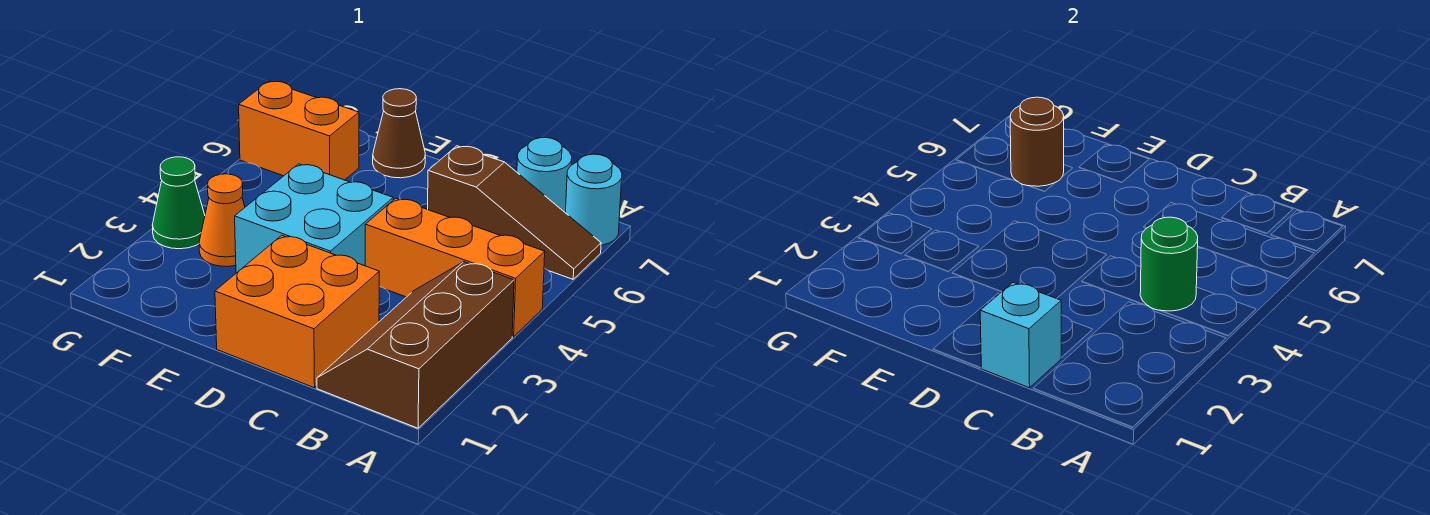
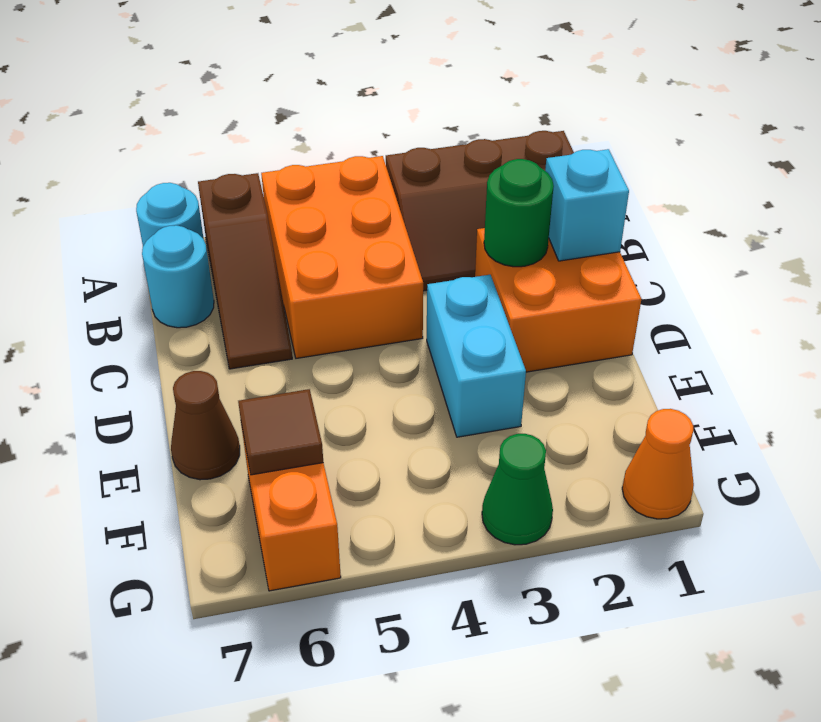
orange 1x3 brick [365,198,545,337] -> orange 2x3 brick [261,156,423,358]
brown 1x3 slope [428,146,601,279] -> brown 1x3 slope turned to [198,173,292,369]
green 1x1 round brick [1140,217,1198,311] -> green 1x1 round brick moved to [484,159,554,267]
cyan 2x2 brick [235,164,393,273] -> cyan 1x2 brick [427,275,526,437]
orange 1x1 cone [199,174,245,267] -> orange 1x1 cone moved to [622,409,694,519]
brown 1x1 round brick [1010,97,1064,186] -> brown 1x1 tile [238,389,323,475]

